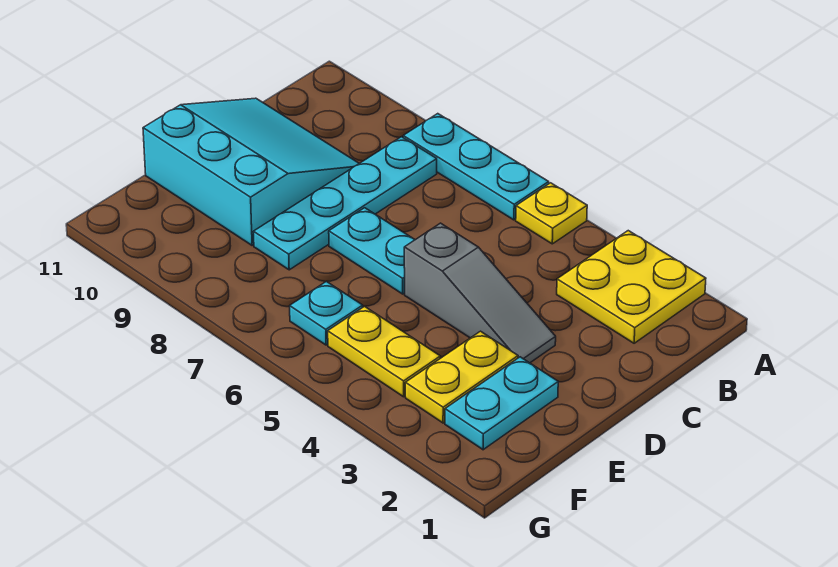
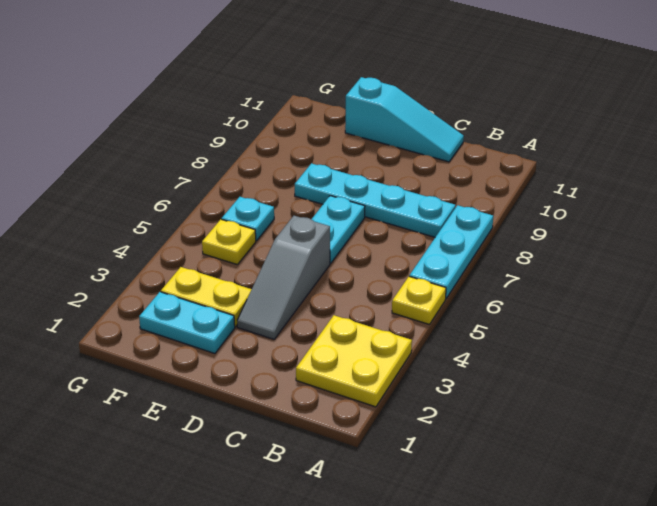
cyan 3x3 slope [143,98,359,245] -> cyan 1x3 slope [345,77,464,162]
yellow 1x2 plate [328,306,440,397] -> yellow 1x1 plate [202,219,256,265]

